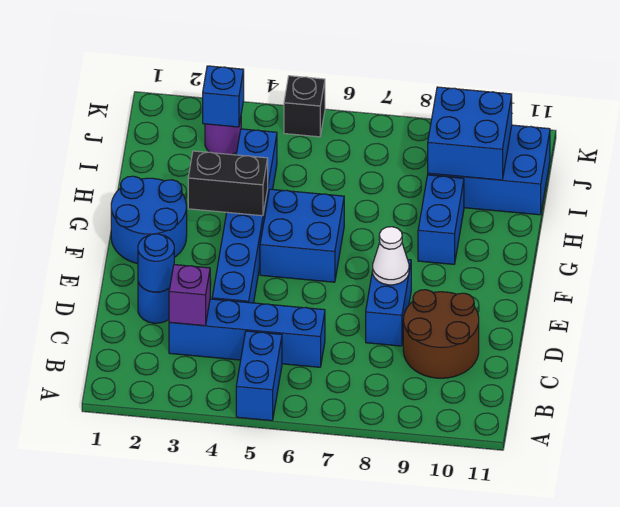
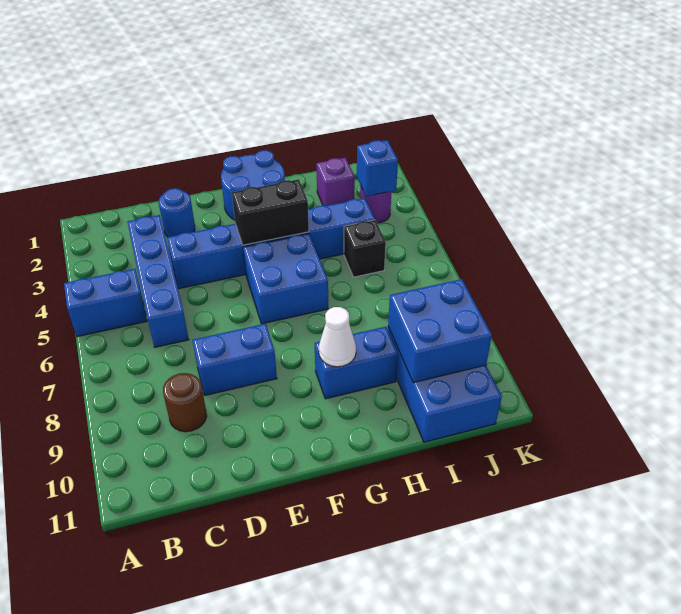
purple 1x1 brick [169,265,210,326] -> purple 1x1 brick moved to [316,158,355,206]
brown 2x2 round brick [403,290,479,378] -> brown 1x1 round brick [163,373,207,432]
blue 1x1 round brick [138,234,174,292] -> none
white 1x1 cone [373,227,409,285] -> white 1x1 cone moved to [319,307,356,367]
black 1x2 brick [188,151,268,216] -> black 1x2 brick turned to [232,179,309,245]
black 1x1 brick [284,76,325,137] -> black 1x1 brick moved to [344,220,386,277]

